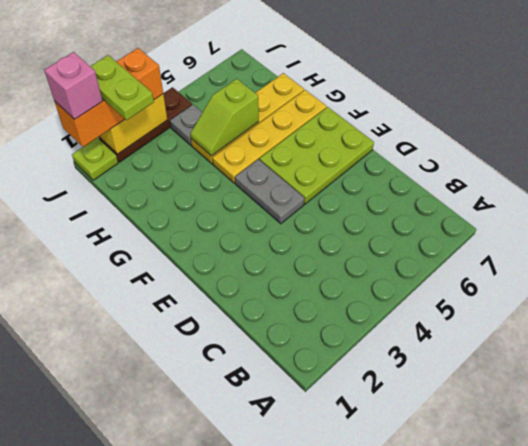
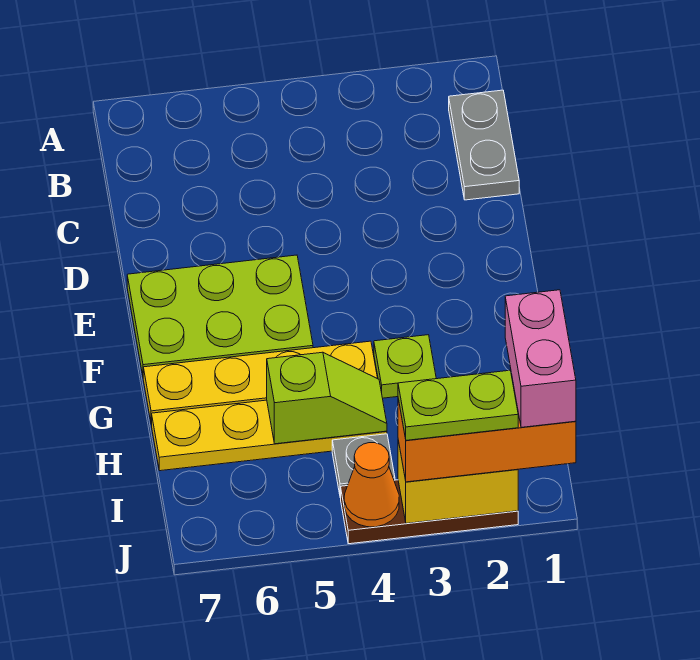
grey 1x2 plate [235,159,304,224] -> grey 1x2 plate moved to [449,90,519,200]
lime 1x2 plate [90,55,154,120] -> lime 1x2 plate turned to [398,370,518,440]
lime 1x1 plate [72,138,118,180] -> lime 1x1 plate moved to [374,335,436,398]
pink 1x1 brick [44,52,103,119] -> pink 1x2 brick [505,290,576,427]
none -> orange 1x1 cone [344,443,399,527]

